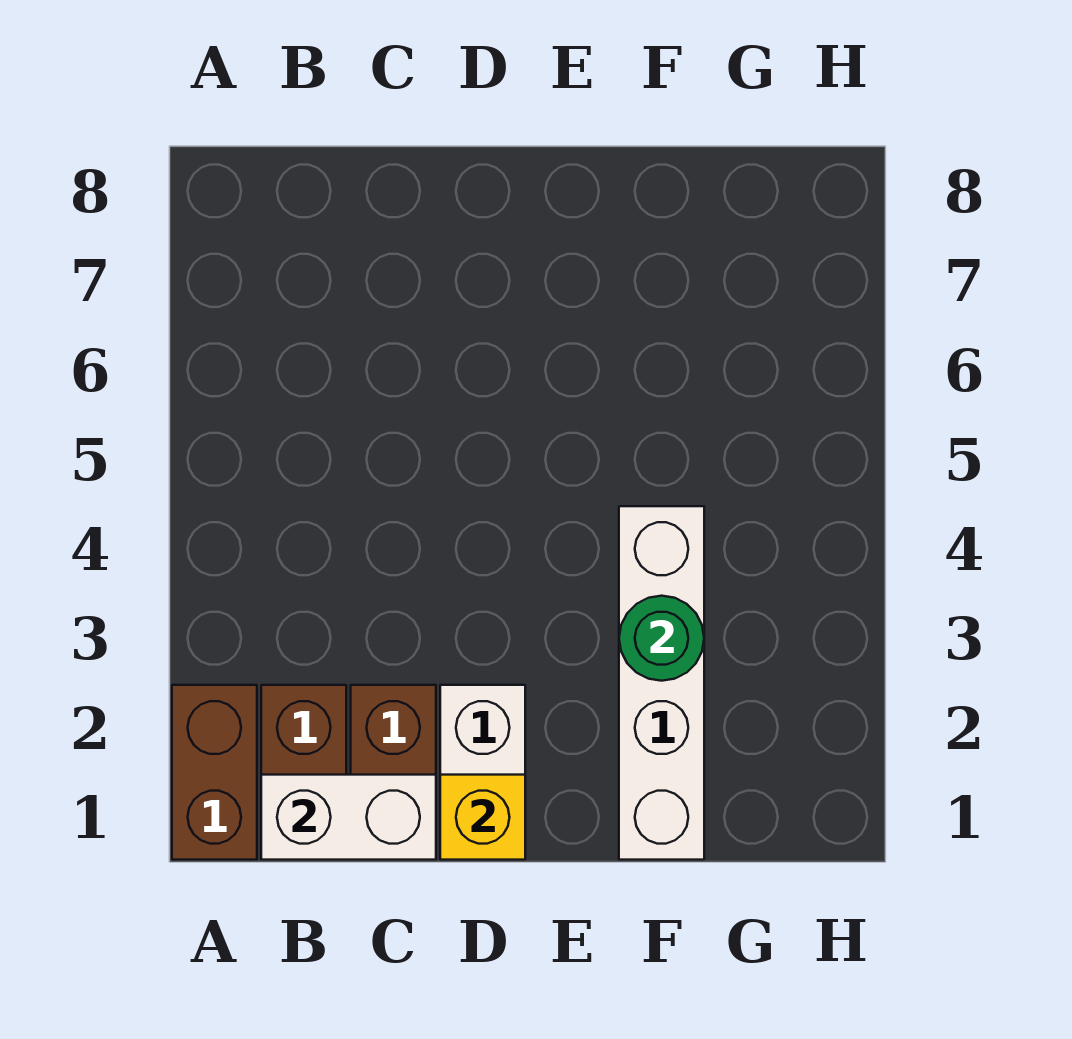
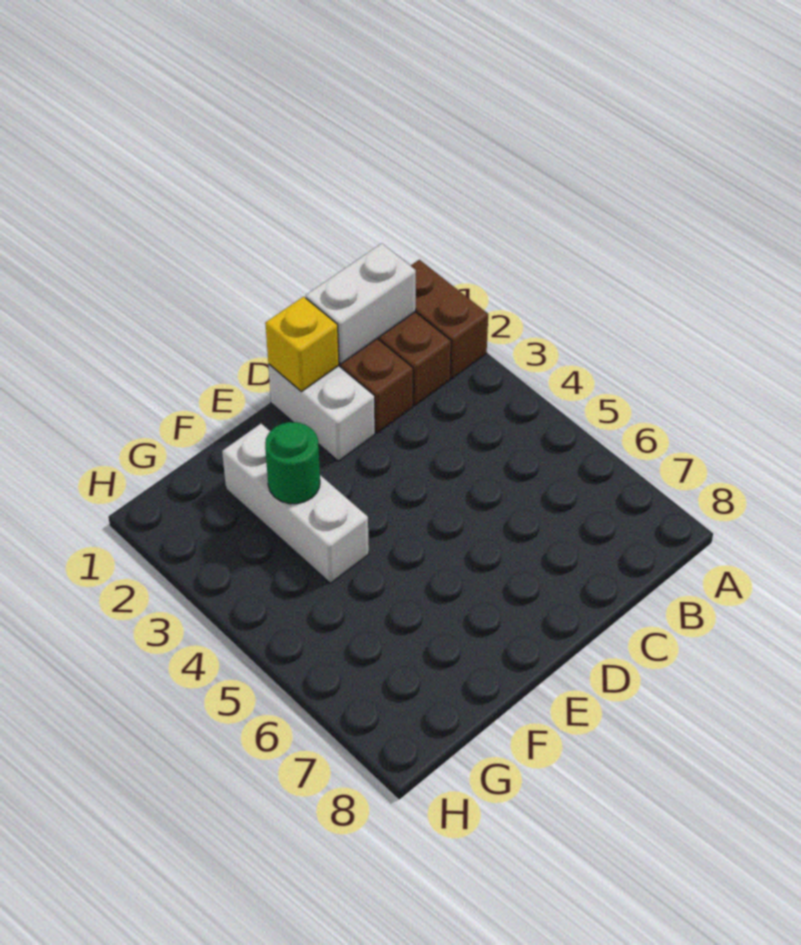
white 1x4 brick [619,506,704,860] -> white 1x3 brick [222,424,369,583]

